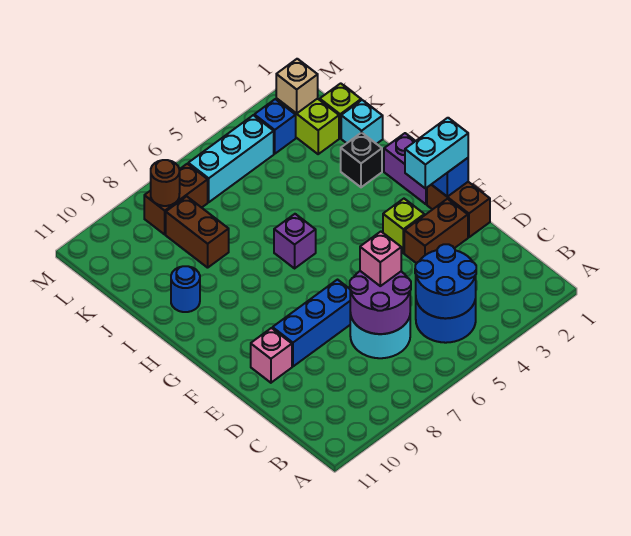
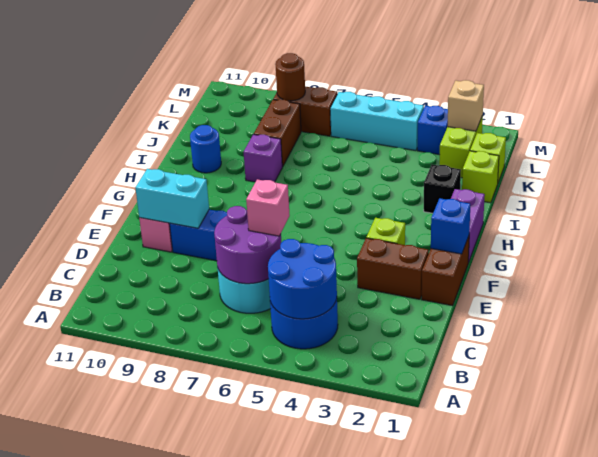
cyan 1x2 brick [405,118,468,188] -> cyan 1x2 brick moved to [136,169,209,228]
purple 1x1 brick [274,214,316,268] -> purple 1x1 brick moved to [244,134,282,182]
cyan 1x1 brick [341,100,383,144] -> lime 1x1 brick [462,151,499,203]

